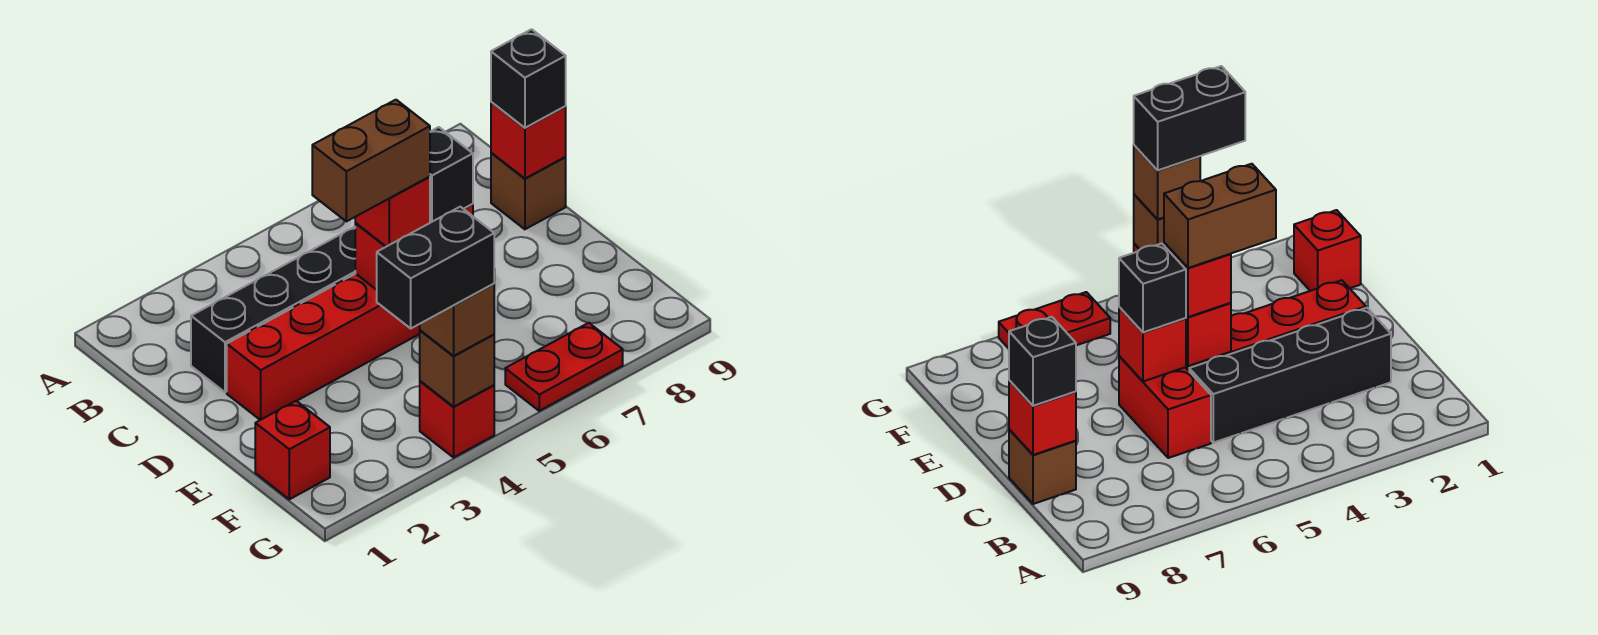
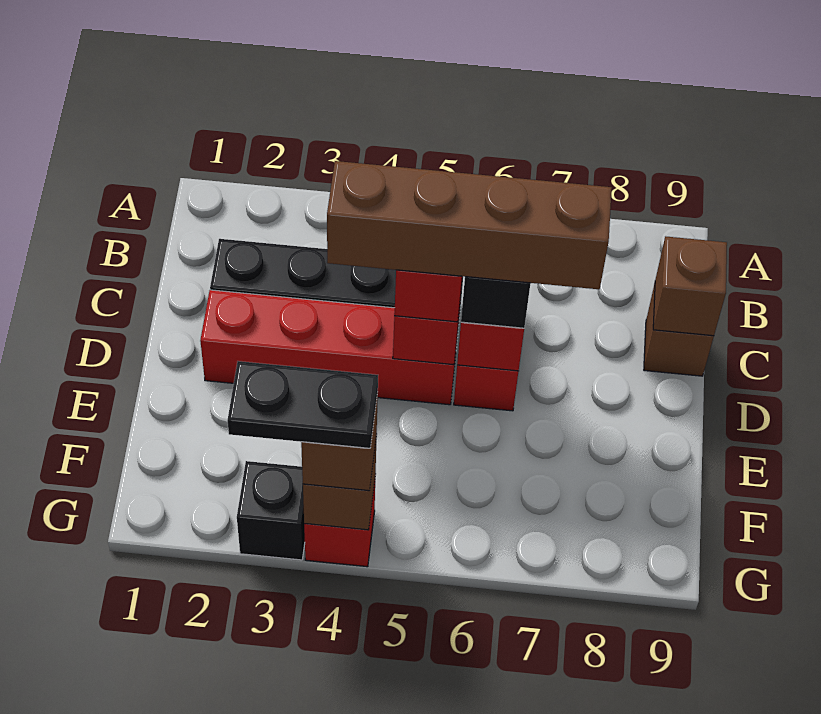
red 1x1 brick [491,102,566,179] -> brown 1x1 brick [653,236,727,336]
black 1x1 brick [491,29,566,128] -> black 1x1 brick moved to [237,461,305,560]
brown 1x2 brick [312,100,430,221] -> brown 1x4 brick [327,161,612,289]
red 1x1 brick [255,401,330,499] -> none
black 1x2 brick [377,207,494,328] -> black 1x2 plate [227,361,378,448]
red 1x2 plate [505,323,623,411] -> none

